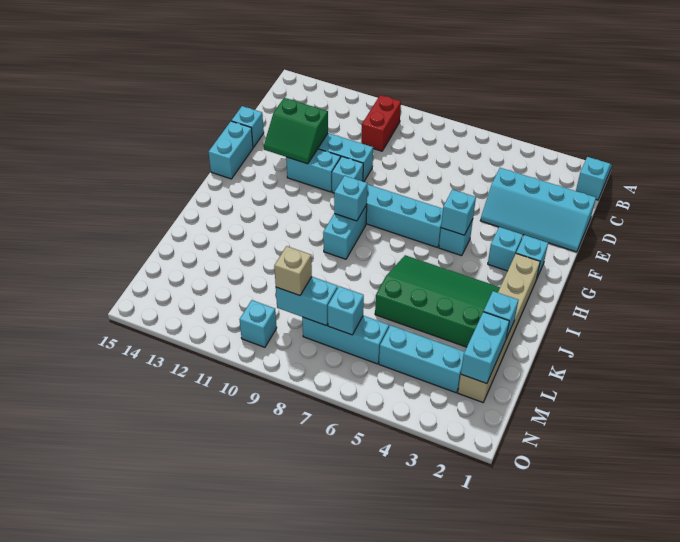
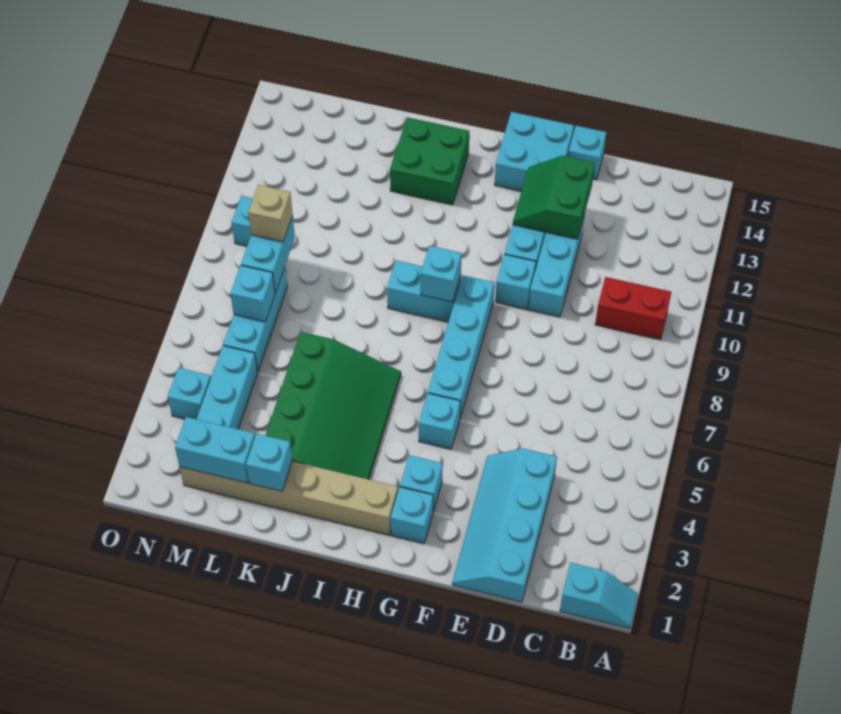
cyan 1x2 brick [209,121,253,179] -> cyan 2x2 brick [495,112,574,191]
cyan 1x1 brick [441,190,476,235] -> cyan 1x1 brick moved to [168,368,211,419]
none -> green 2x2 brick [390,117,469,205]

